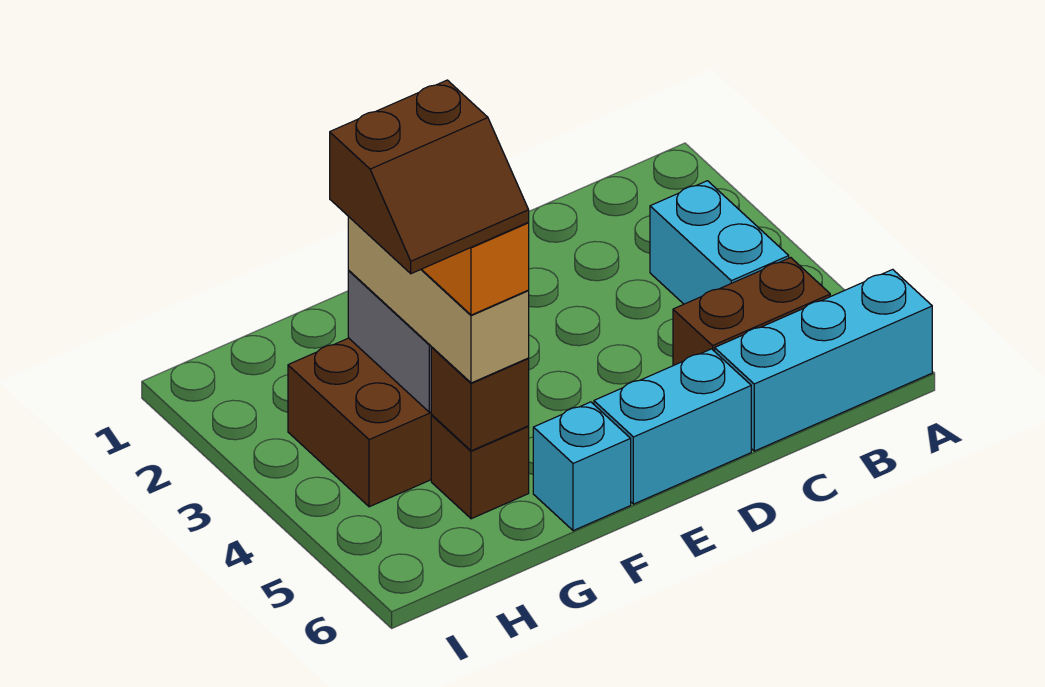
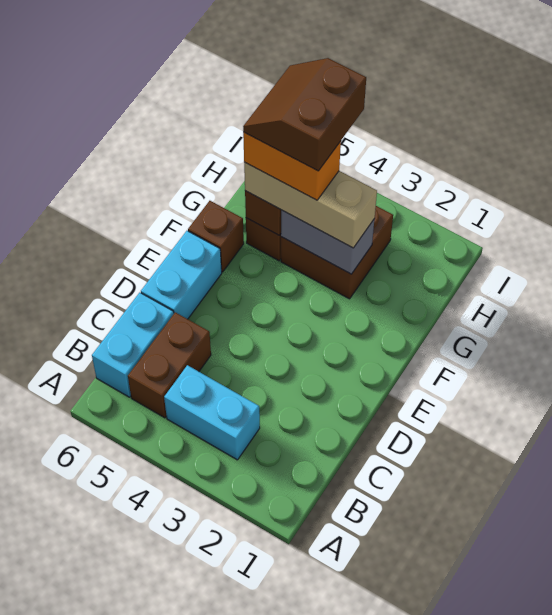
cyan 1x3 brick [715,269,932,451] -> cyan 1x2 brick [92,293,174,397]
cyan 1x1 brick [533,402,631,531] -> brown 1x1 brick [188,201,244,272]

